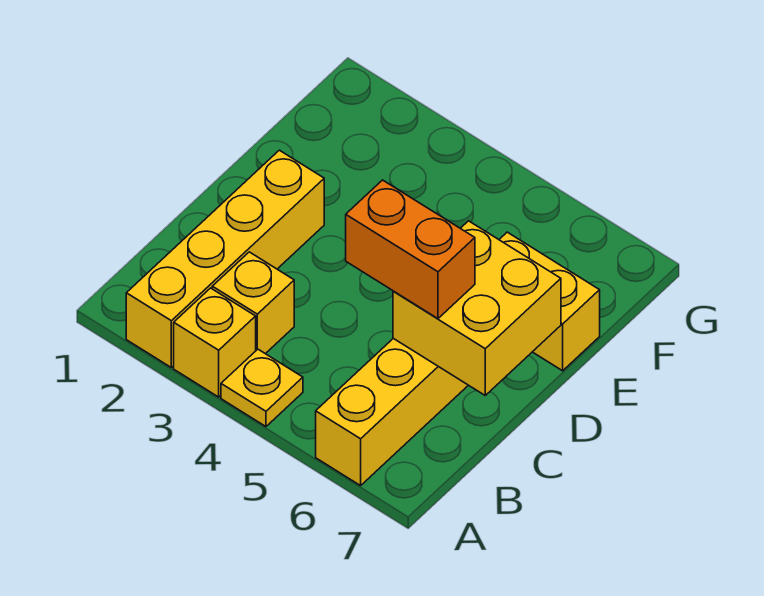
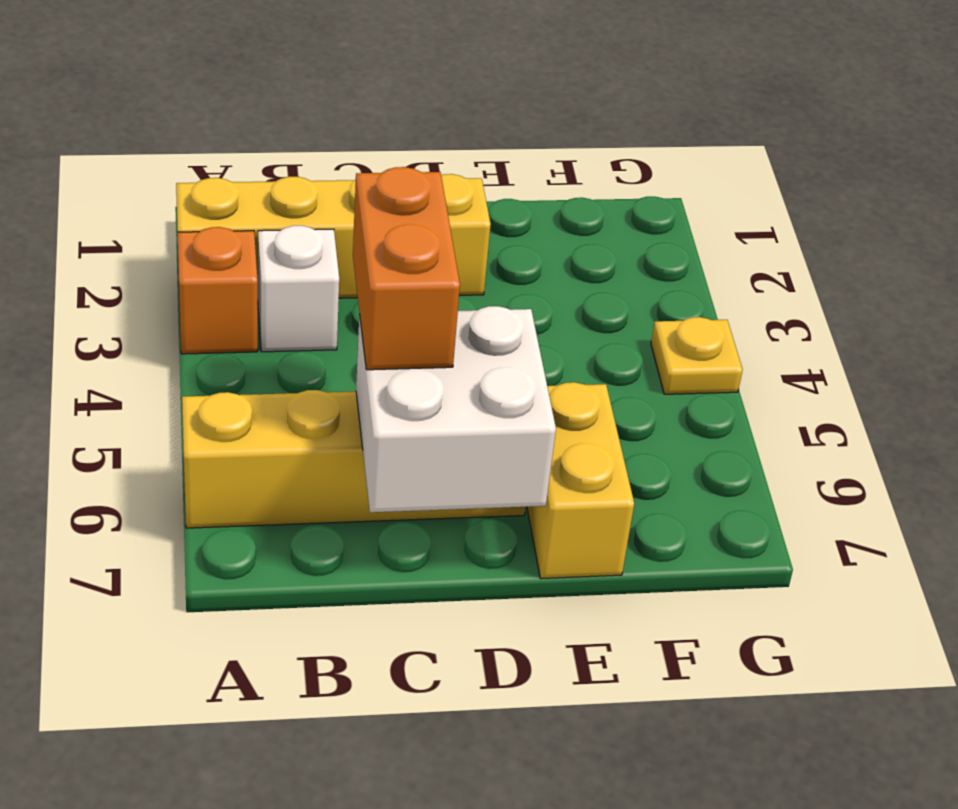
yellow 1x1 brick [174,288,256,397] -> orange 1x1 brick [178,227,258,354]
yellow 1x1 plate [221,349,303,426] -> yellow 1x1 plate moved to [651,317,743,394]
yellow 1x1 brick [212,252,294,354] -> white 1x1 brick [258,226,339,352]
yellow 2x2 brick [393,221,561,395] -> white 2x2 brick [356,306,556,512]

